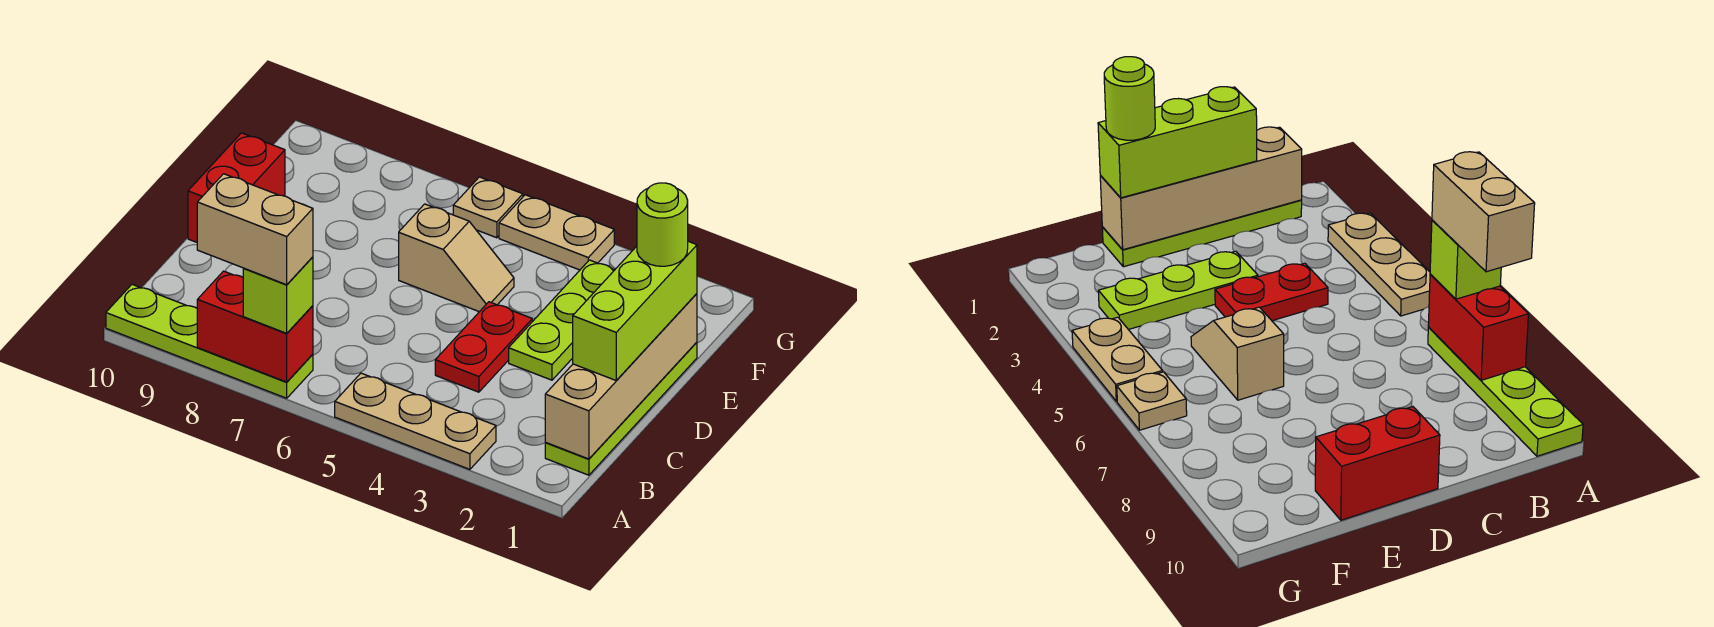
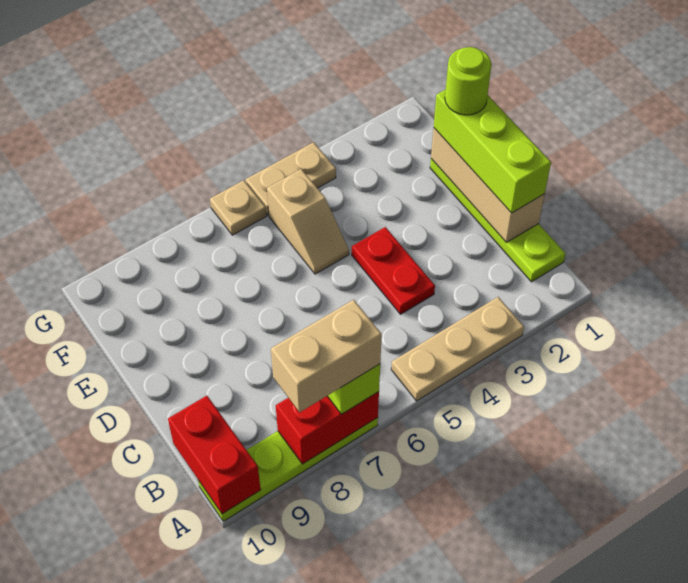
tan 1x4 brick [545,294,697,459] -> tan 1x3 brick [431,128,545,242]
lime 1x3 plate [509,260,614,380] -> none
red 1x2 brick [188,133,285,242] -> red 1x2 brick moved to [168,396,261,514]
tan 1x2 slope [399,204,514,312] -> tan 1x2 slope turned to [267,169,349,274]

